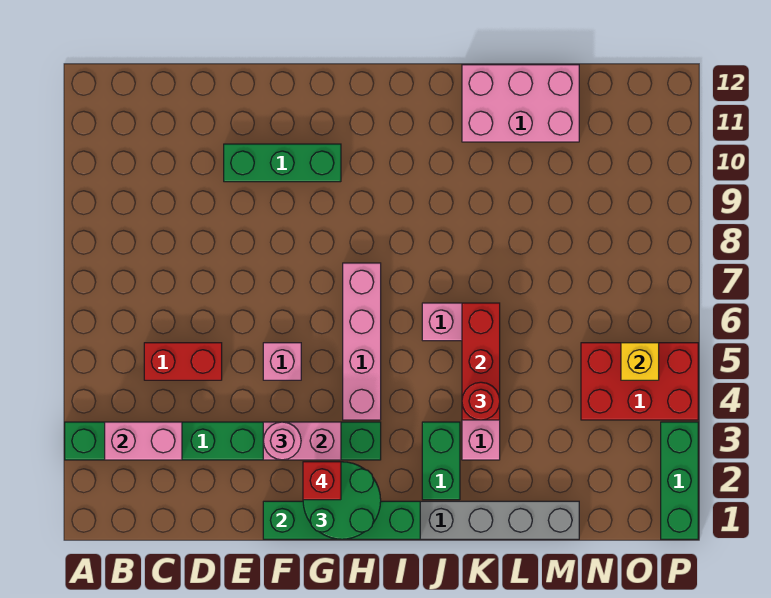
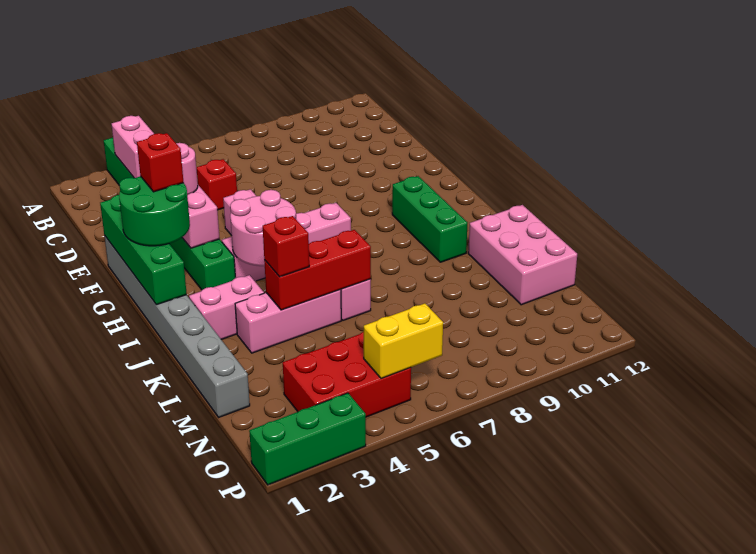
red 1x2 brick [144,343,222,380] -> red 1x1 brick [197,159,237,210]
green 1x3 brick [224,144,341,182] -> green 1x3 brick moved to [392,176,467,262]
none -> pink 2x2 round brick [230,190,296,266]
green 1x2 brick [422,422,460,500] -> pink 1x2 brick [189,275,264,340]
red 1x1 round brick [462,382,500,420] -> red 1x1 brick [263,216,309,277]
red 2x3 brick [581,343,698,420] -> red 2x3 brick turned to [283,332,411,417]
yellow 1x1 brick [621,343,659,380] -> yellow 1x2 brick [364,303,443,379]

